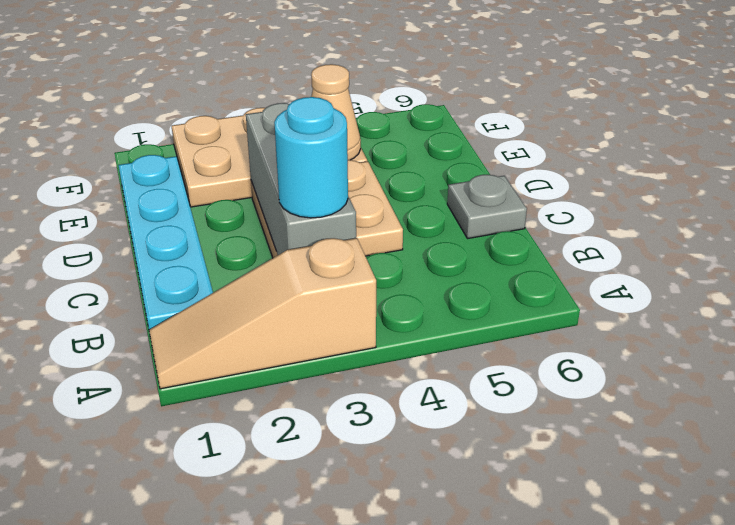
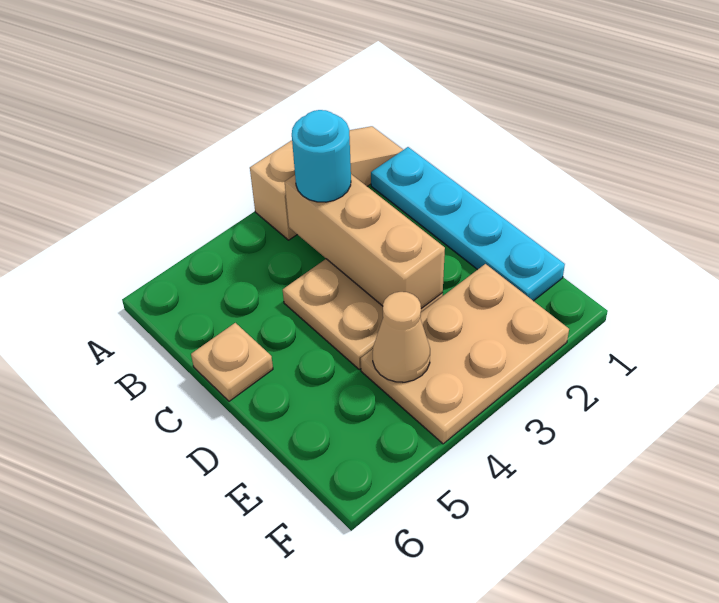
grey 1x3 brick [246,103,356,255] -> tan 1x3 brick [285,174,445,309]
grey 1x1 plate [447,175,527,239] -> tan 1x1 plate [191,323,273,401]

